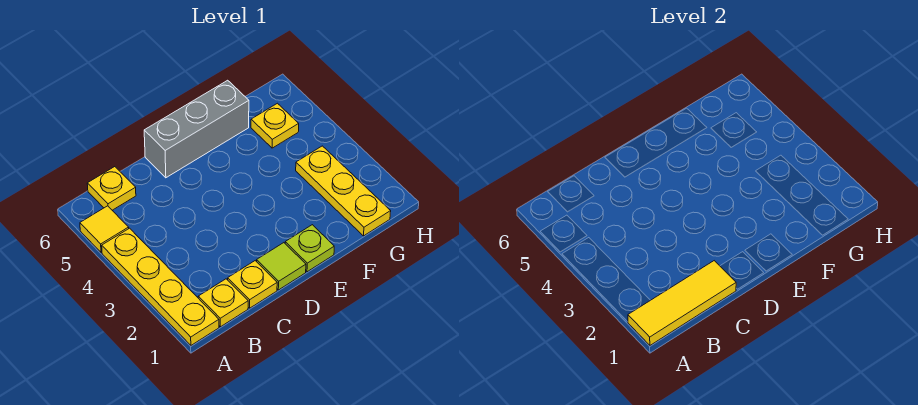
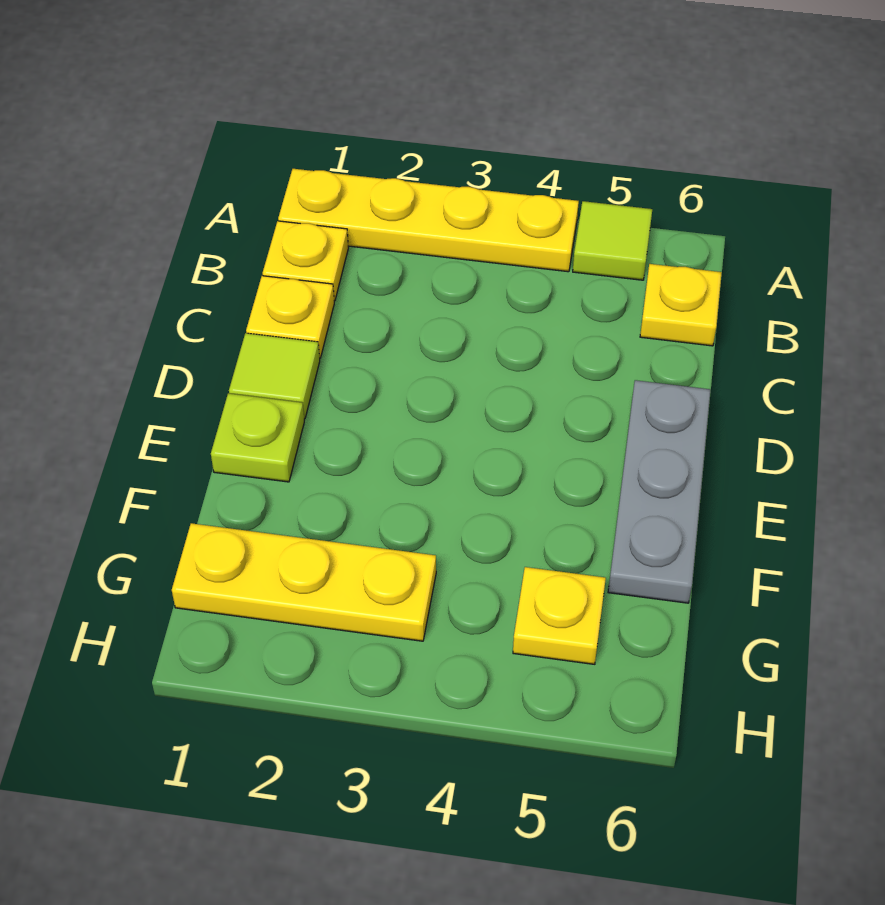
yellow 1x3 tile [628,261,736,345] -> none
yellow 1x1 tile [80,206,129,253] -> lime 1x1 tile [573,201,652,280]
grey 1x3 brick [144,80,249,178] -> grey 1x3 plate [608,380,710,603]

